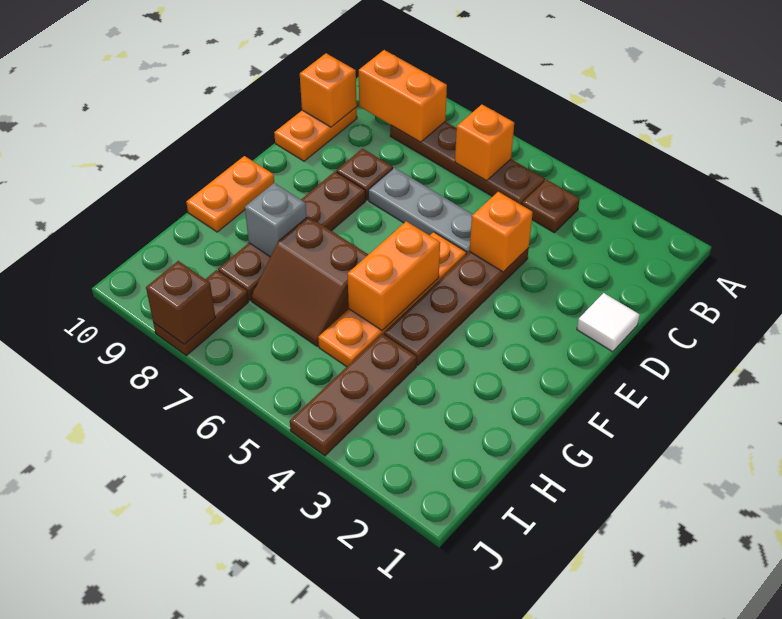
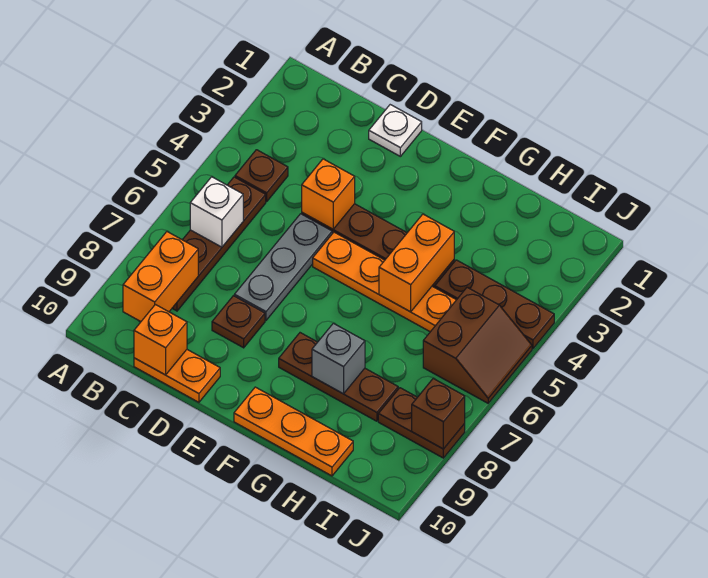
orange 1x1 brick [455,105,514,181] -> white 1x1 brick [190,177,243,247]
white 1x1 tile [577,293,640,352] -> white 1x1 plate [369,105,422,156]
brown 1x4 plate [218,172,366,300] -> brown 1x3 plate [279,333,398,421]
orange 1x2 brick [347,221,440,330] -> orange 1x2 brick turned to [379,214,454,312]
orange 1x2 plate [186,156,274,232] -> orange 1x3 plate [234,387,353,476]
brown 2x2 slope [251,216,368,346] -> brown 2x2 slope moved to [423,287,532,403]

